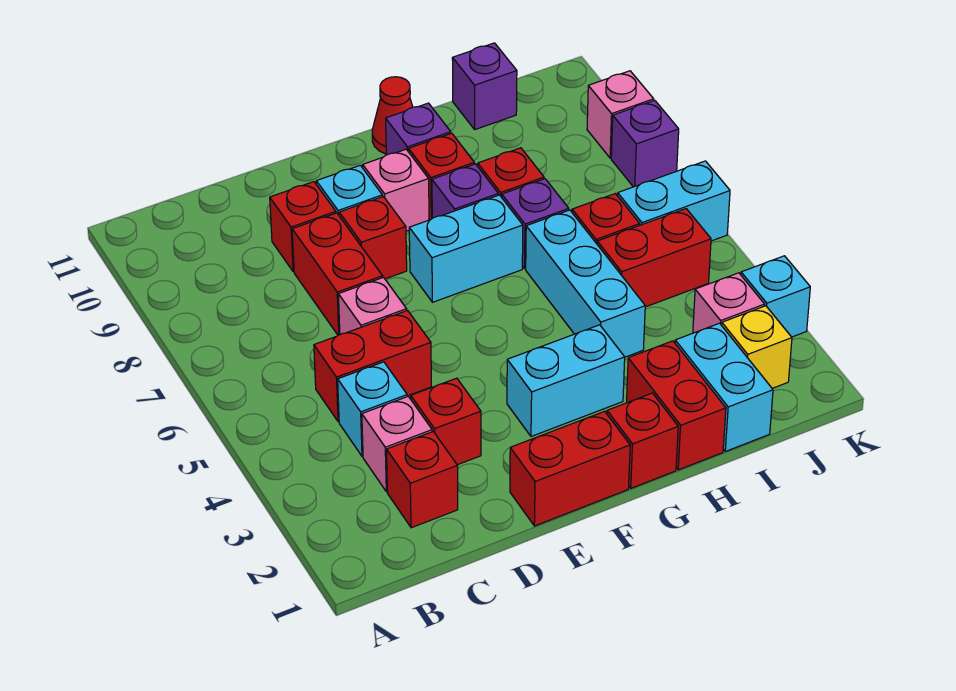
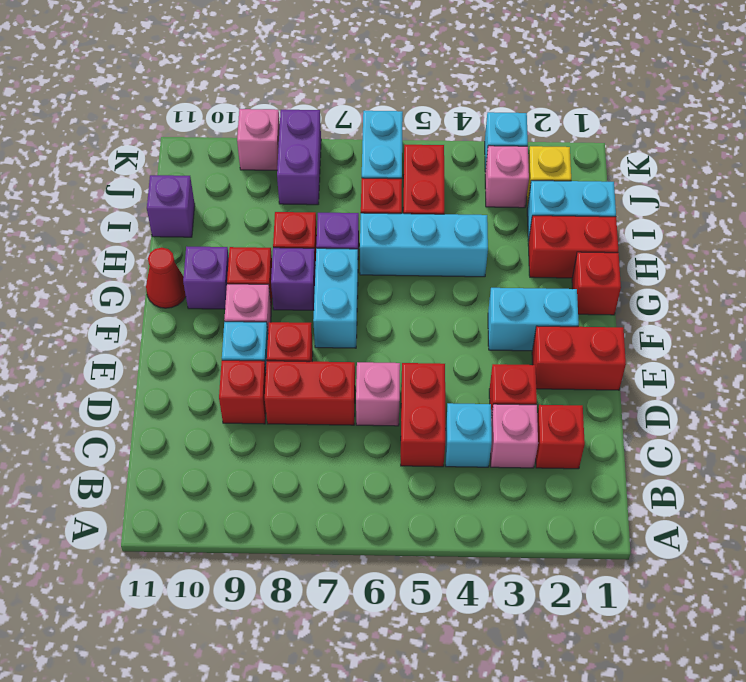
red 1x2 brick [510,411,630,526] -> red 1x2 brick turned to [532,326,626,390]
cyan 1x2 brick [507,325,625,437] -> cyan 1x2 brick turned to [488,288,579,351]
purple 1x1 brick [611,100,679,187] -> purple 1x2 brick [277,110,321,205]

